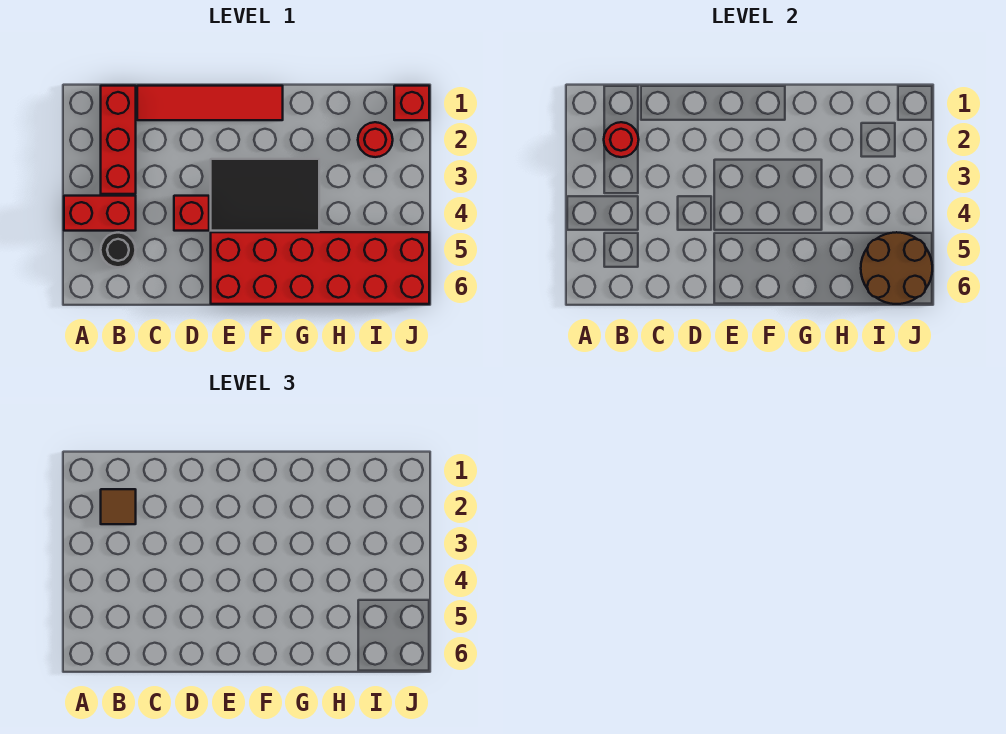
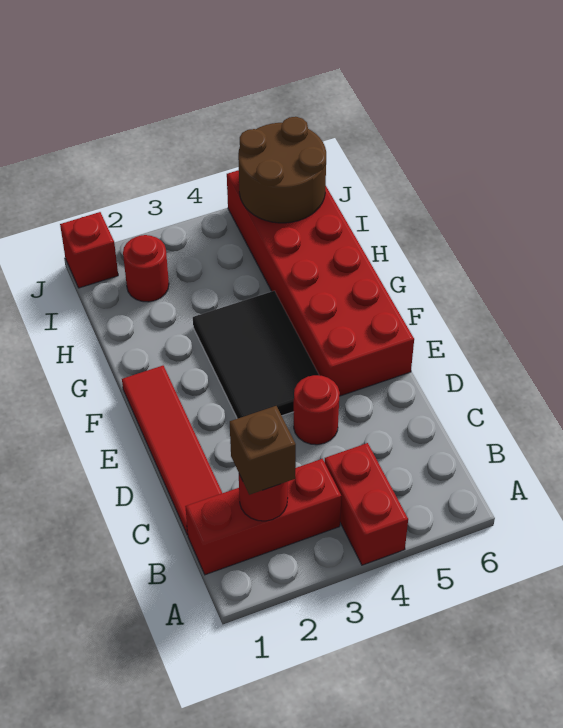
brown 1x1 tile [101,489,136,524] -> brown 1x1 brick [230,406,296,495]
black 1x1 round brick [101,233,136,267] -> none
red 1x1 brick [174,196,209,231] -> red 1x1 round brick [294,375,340,445]

